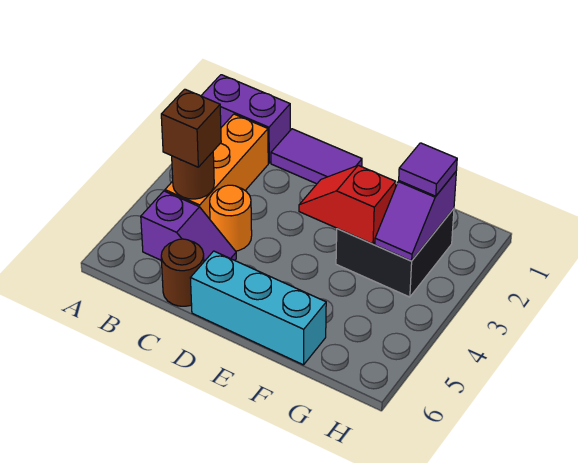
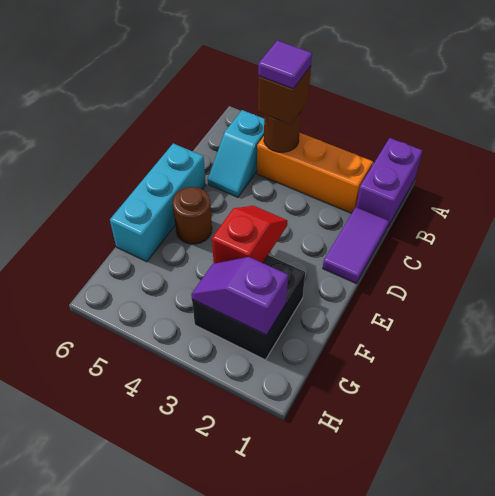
purple 1x2 slope [141,191,236,261] -> cyan 1x2 slope [208,110,264,197]
orange 1x1 round brick [210,185,252,251] -> none
brown 1x1 round brick [161,239,204,306] -> brown 1x1 round brick moved to [173,187,212,244]
purple 1x1 tile [399,143,457,196] -> purple 1x1 tile moved to [258,40,312,89]

